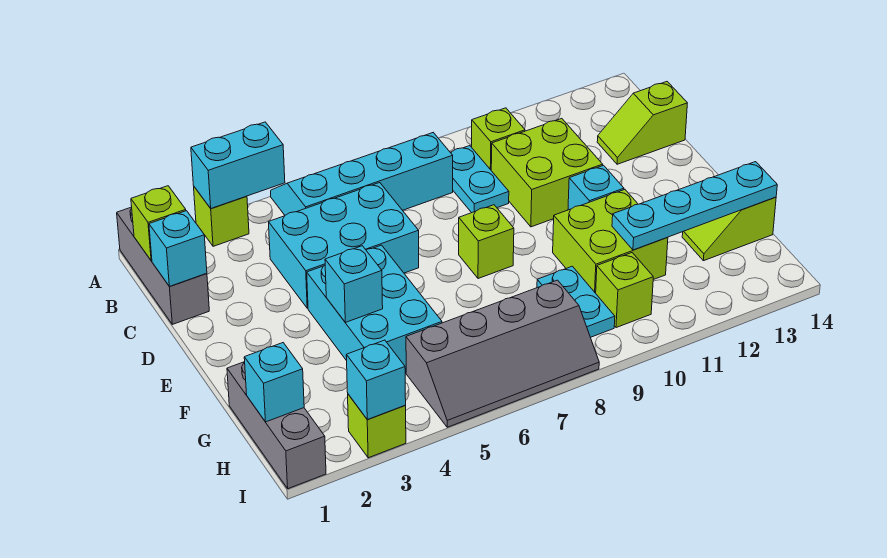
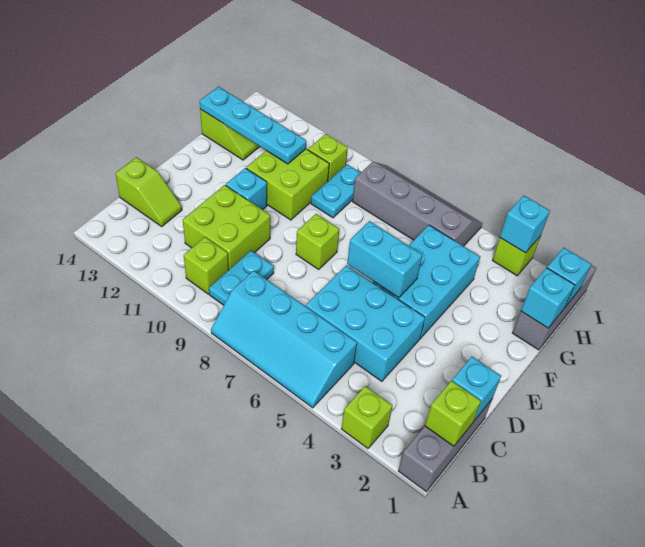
cyan 1x2 brick [191,122,285,209] -> cyan 1x2 brick moved to [347,221,422,298]
cyan 1x1 brick [325,246,383,322] -> cyan 1x1 brick moved to [521,268,574,328]

